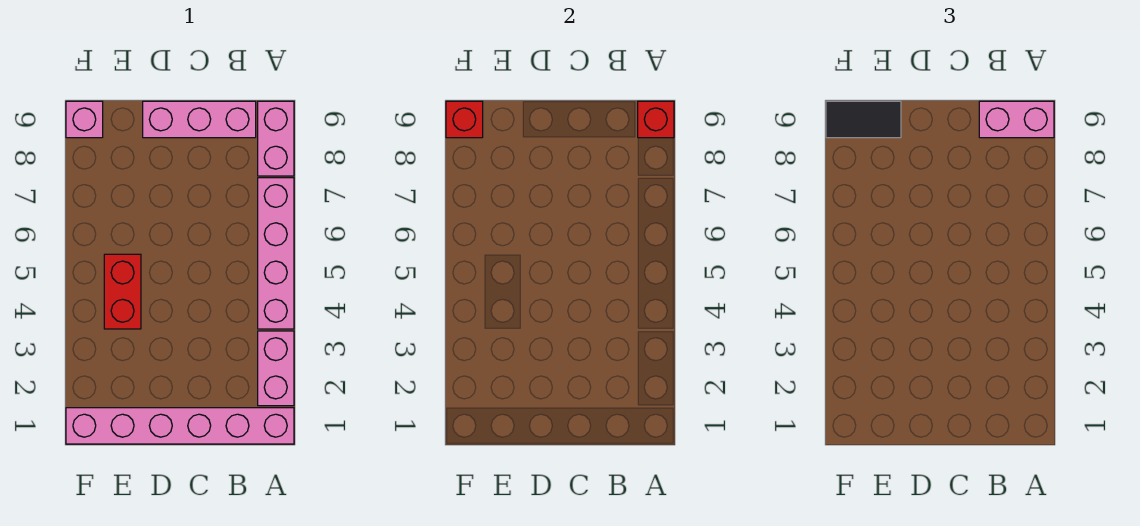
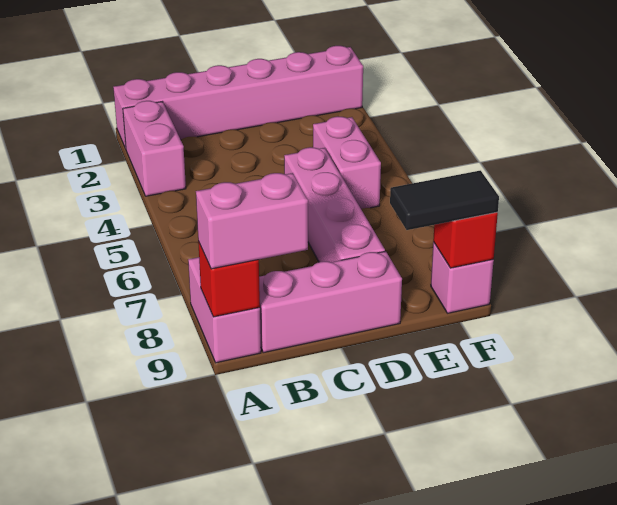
pink 1x4 brick [258,178,294,329] -> pink 1x4 brick moved to [284,147,385,262]
red 1x2 brick [104,254,141,329] -> pink 1x2 brick [313,116,381,209]

